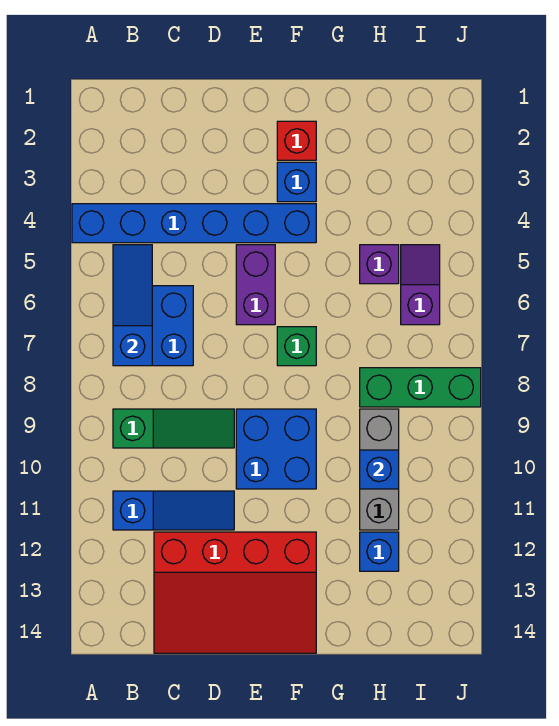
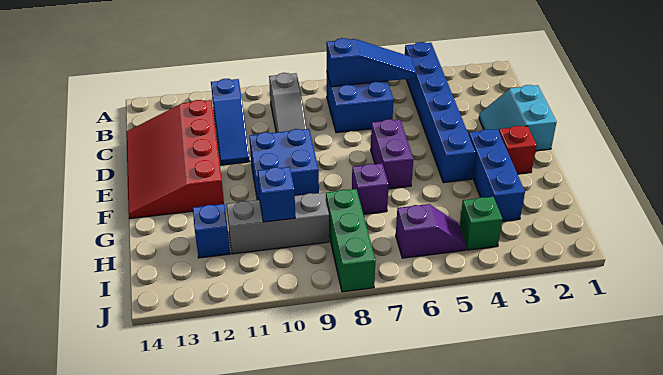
green 1x3 slope [113,409,234,448] -> grey 1x3 slope [269,73,306,132]
none -> cyan 2x2 slope [479,85,557,151]
purple 1x2 brick [236,245,275,325] -> purple 1x2 brick turned to [371,119,413,189]
blue 1x1 brick [277,162,316,202] -> blue 1x3 brick [469,129,525,221]
green 1x1 brick [277,327,316,366] -> green 1x1 brick moved to [460,197,502,250]
purple 1x1 brick [360,245,399,284] -> purple 1x1 brick moved to [352,163,389,214]

